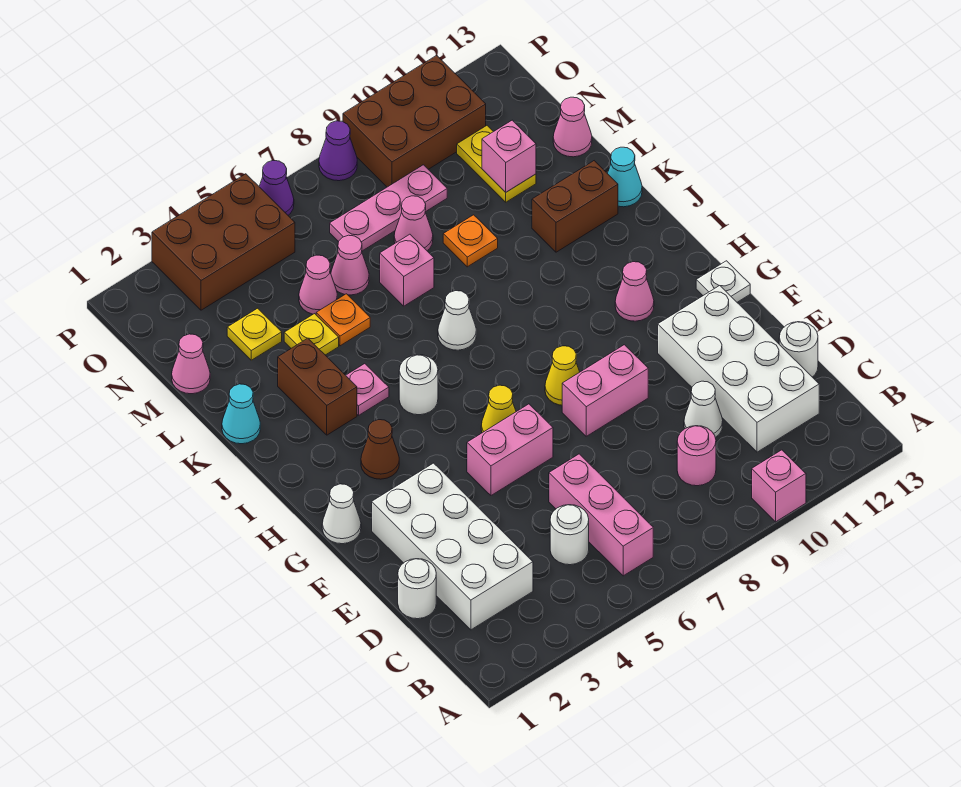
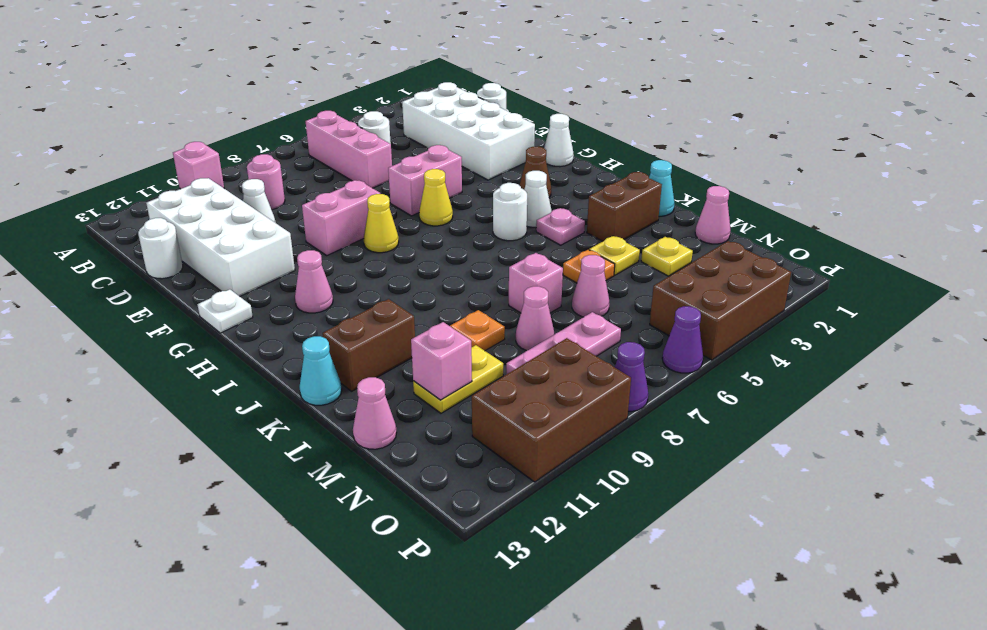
brown 1x2 brick [278,338,357,435] -> brown 1x2 brick turned to [587,172,662,241]
white 1x1 cone [438,291,476,350] -> white 1x1 cone moved to [524,171,552,228]
pink 1x1 cone [299,255,337,314] -> none
yellow 1x2 plate [457,126,536,202] -> yellow 1x2 plate turned to [413,345,503,413]

